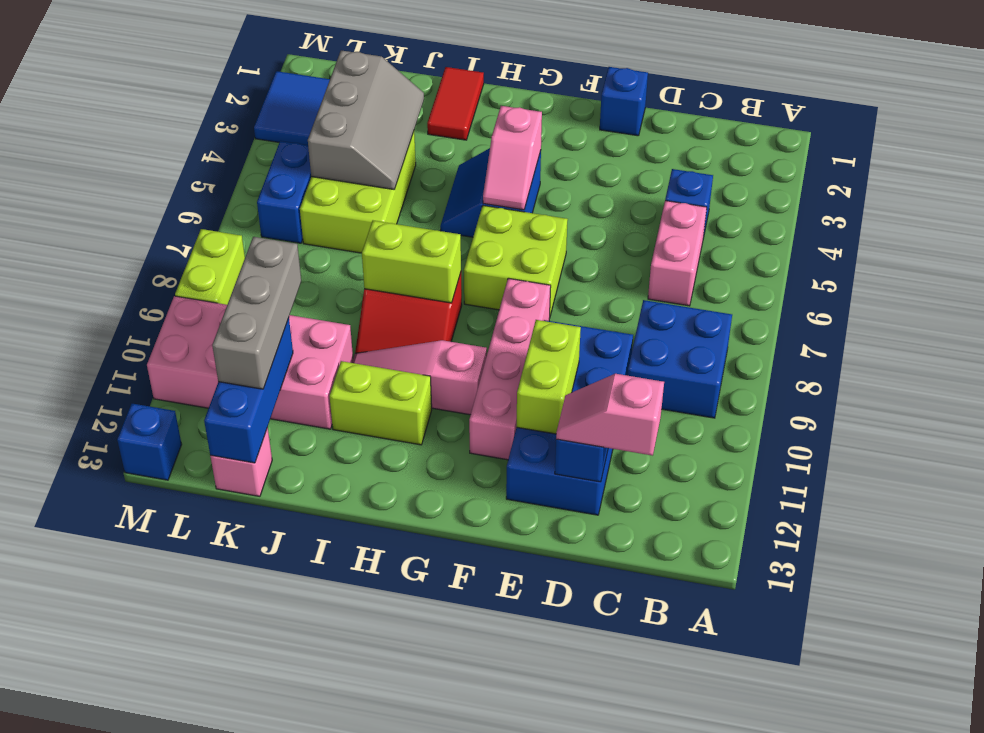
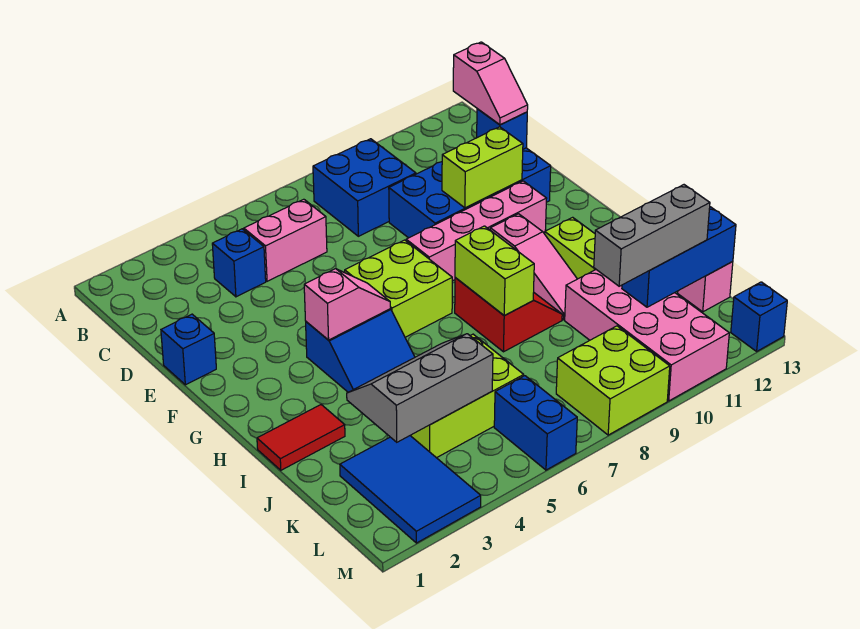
blue 1x2 brick [257,141,311,243] -> blue 1x2 brick turned to [494,376,577,470]
lime 1x2 brick [175,229,245,305] -> lime 2x2 brick [556,326,670,435]

